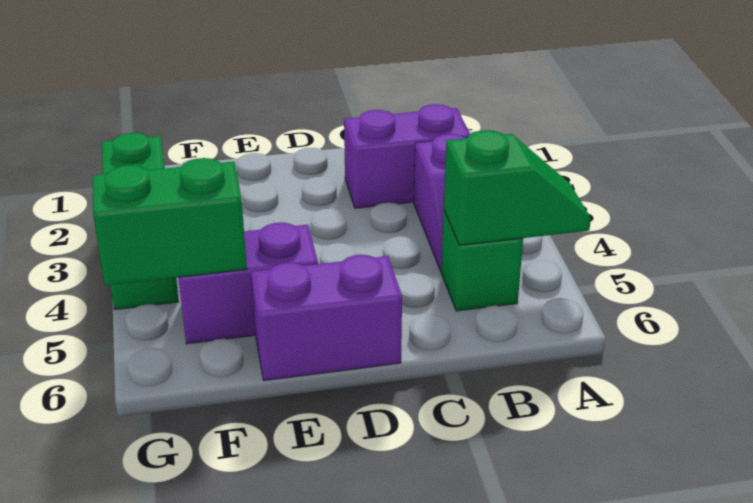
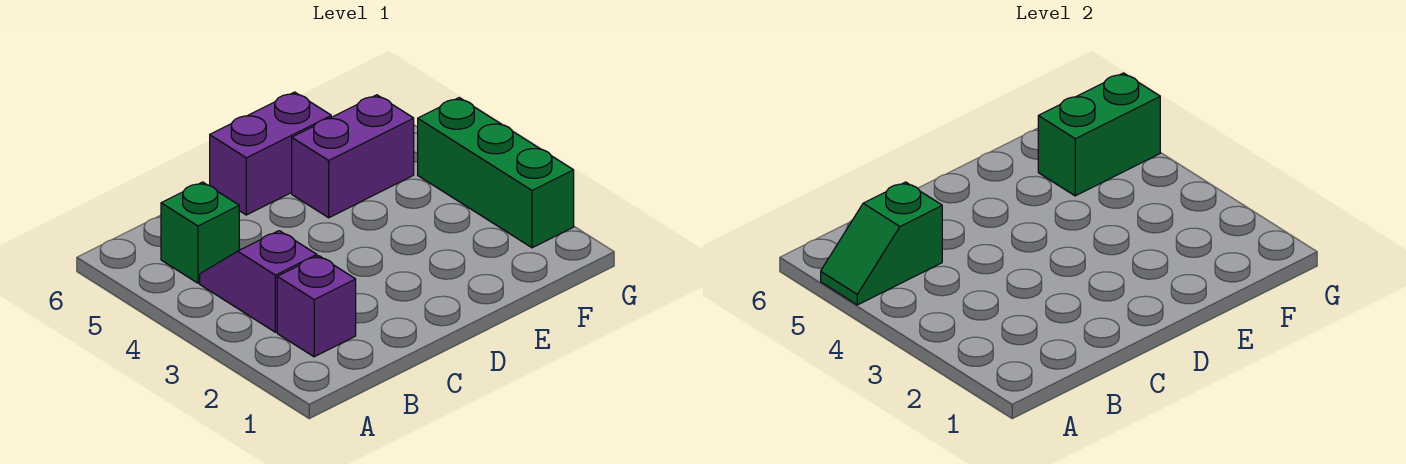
purple 1x2 brick [344,104,470,208] -> purple 1x1 brick [277,256,356,357]

